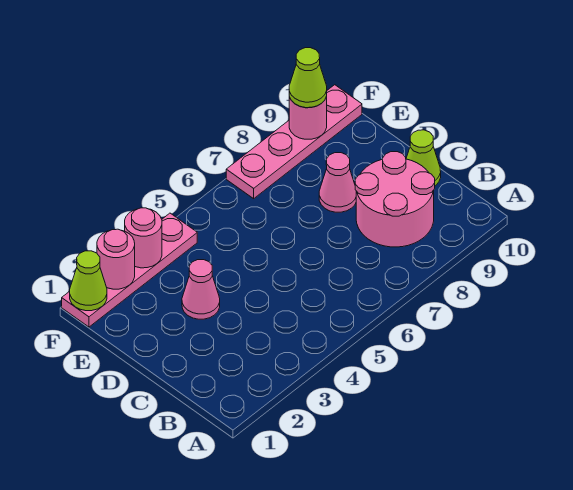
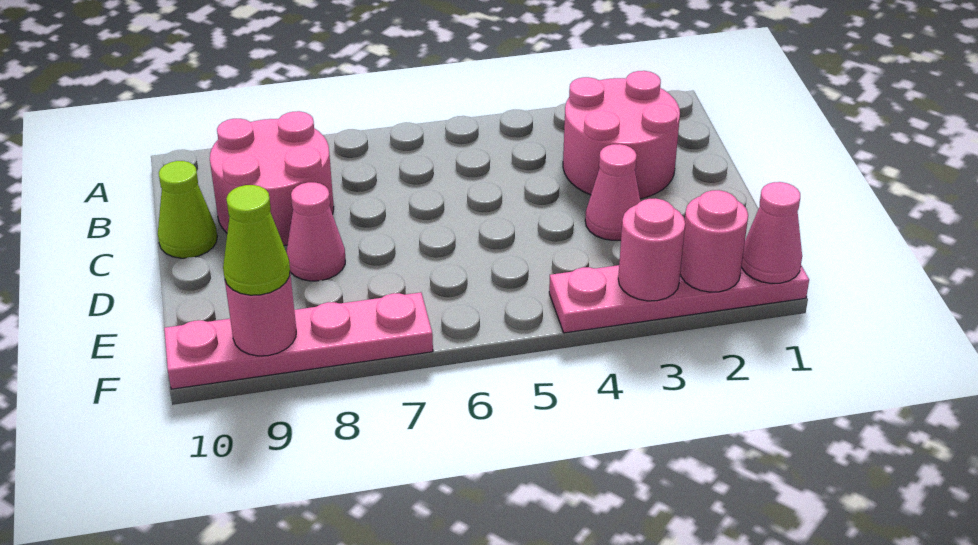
none -> pink 2x2 round brick [563,71,680,199]
lime 1x1 cone [70,251,107,311] -> pink 1x1 cone [741,182,802,284]

